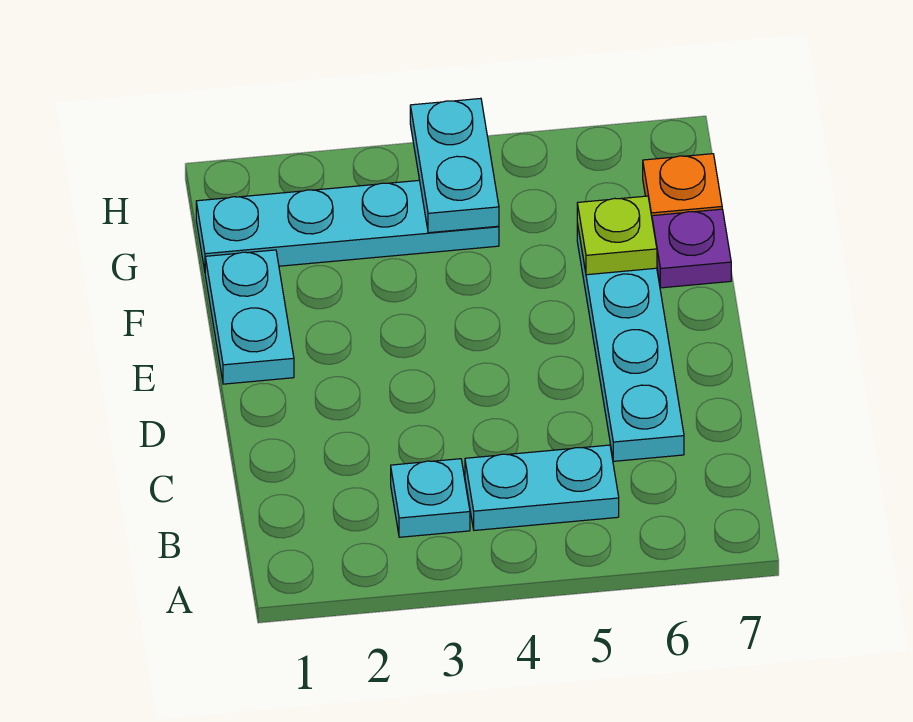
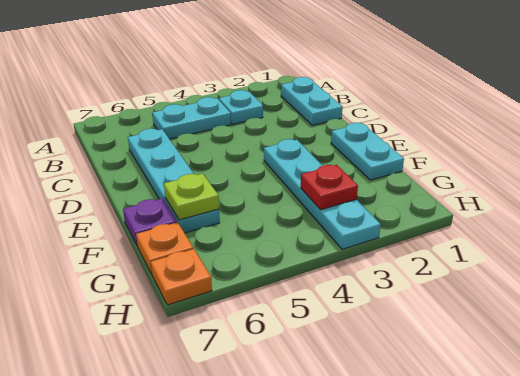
cyan 1x4 plate [196,180,499,271] -> cyan 1x4 plate turned to [264,139,381,249]
none -> red 1x1 plate [301,165,358,210]
cyan 1x2 plate [410,98,499,233] -> cyan 1x2 plate moved to [281,77,343,125]
none -> orange 1x1 plate [151,249,212,305]

